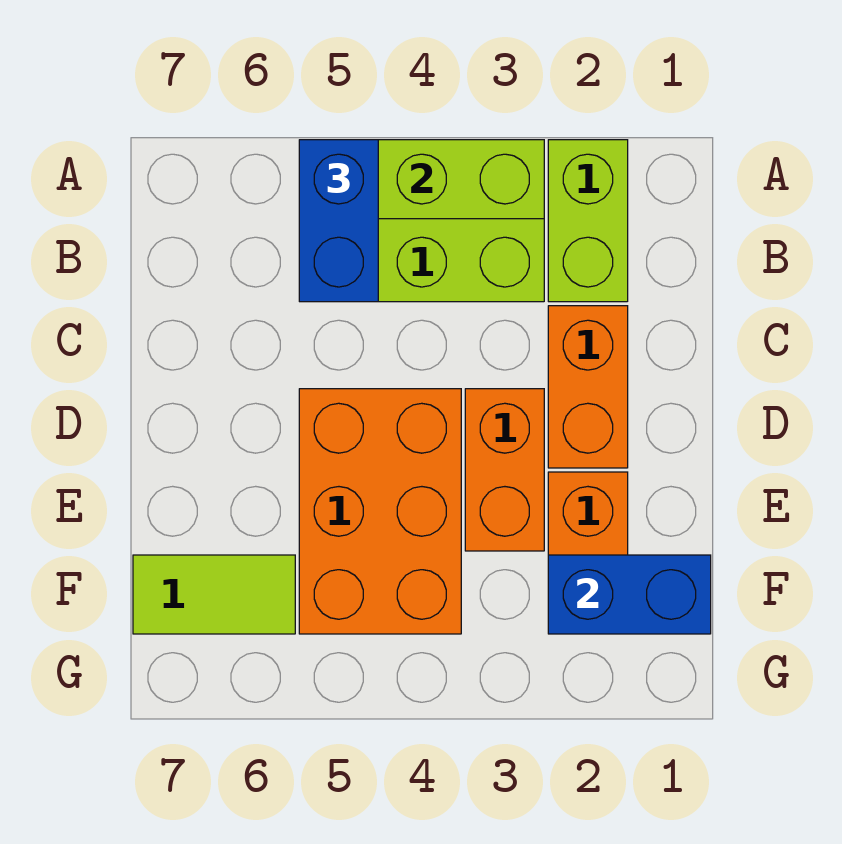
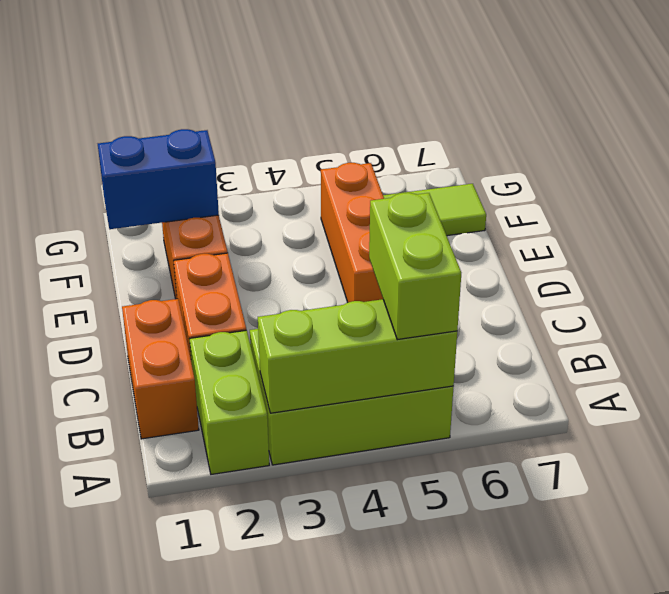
blue 1x2 brick [299,140,378,302] -> lime 1x2 brick [369,193,461,340]
orange 1x2 brick [465,389,544,551] -> orange 1x2 brick moved to [122,299,199,439]
orange 2x3 brick [299,389,461,634] -> orange 1x3 brick [321,163,384,302]

